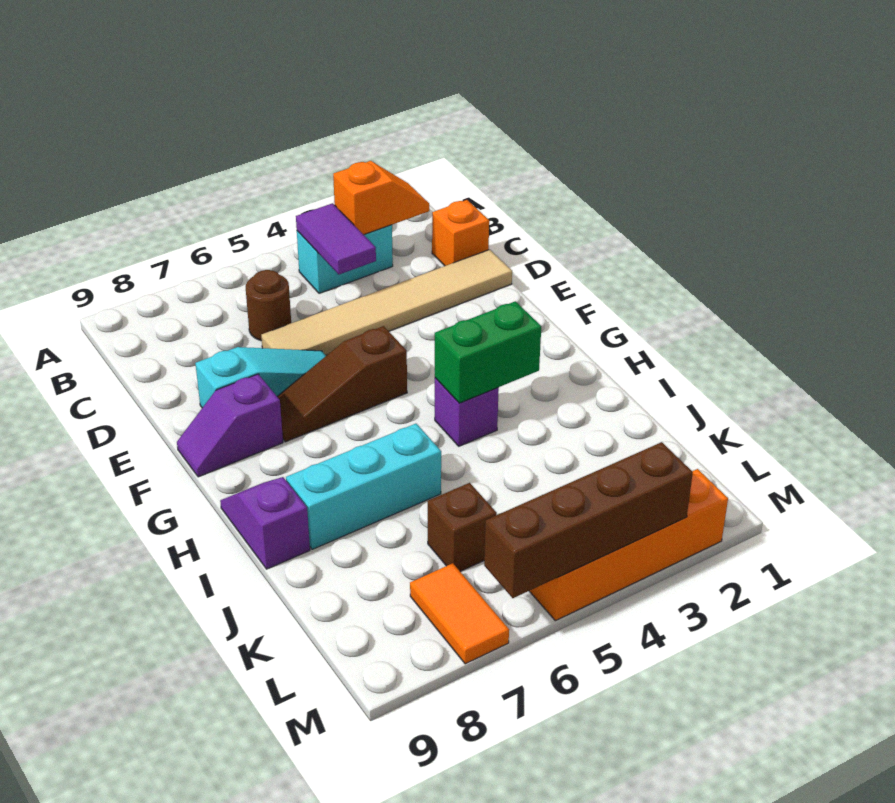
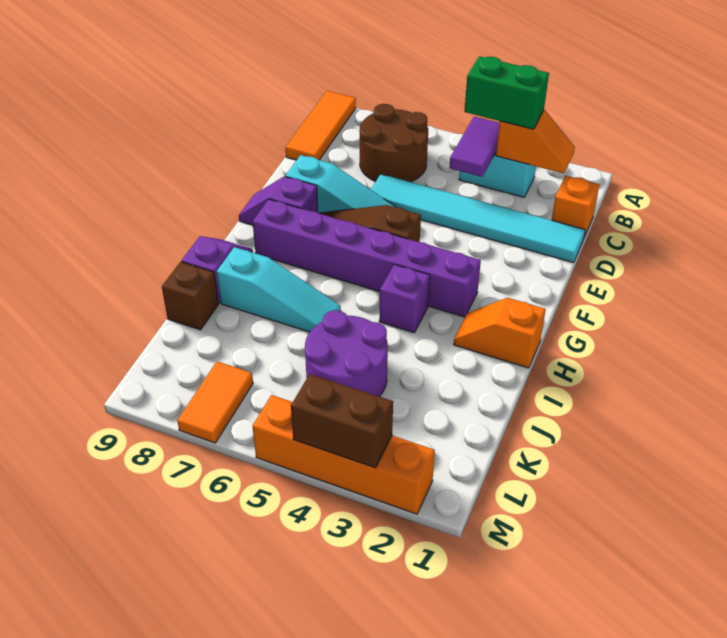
none -> orange 1x3 tile [285,91,356,160]
brown 1x1 round brick [246,270,291,341] -> brown 2x2 round brick [360,104,428,182]
tan 1x6 tile [261,250,512,355] -> cyan 1x6 tile [371,174,585,263]
none -> purple 1x6 brick [253,199,481,317]
none -> orange 1x2 slope [454,298,546,368]
green 1x2 brick [435,301,541,403] -> green 1x2 brick moved to [464,56,549,129]
cyan 1x3 brick [286,424,441,549] -> cyan 1x3 slope [217,247,341,332]
none -> purple 2x2 round brick [305,310,388,397]
brown 1x1 brick [428,483,497,571] -> brown 1x1 brick moved to [162,262,218,330]
brown 1x4 brick [484,442,693,598] -> brown 1x2 brick [291,374,393,468]

